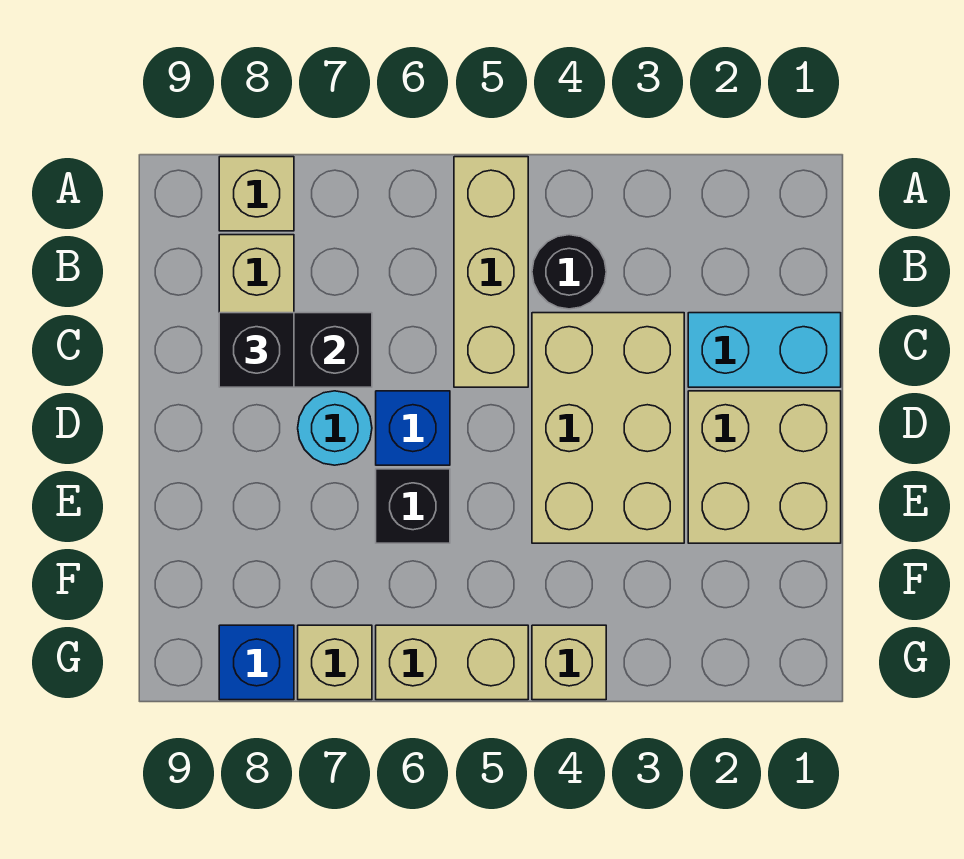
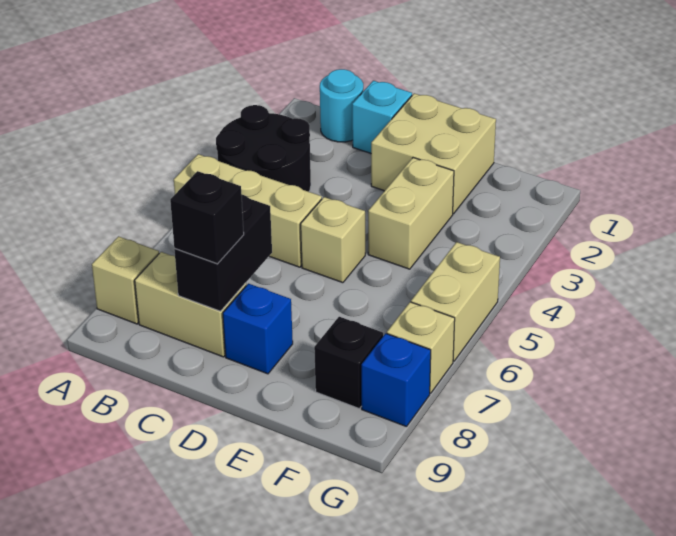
black 1x1 round brick [532,235,606,309] -> black 2x2 round brick [216,105,311,192]
cyan 1x2 brick [688,313,841,387] -> cyan 1x1 brick [352,81,412,153]
tan 2x3 brick [532,313,684,543] -> tan 1x2 brick [368,158,454,269]
blue 1x1 brick [376,391,450,465] -> blue 1x1 brick moved to [223,284,293,374]
cyan 1x1 round brick [298,391,372,465] -> cyan 1x1 round brick moved to [320,69,363,142]
black 1x1 brick [376,469,450,543] -> black 1x1 brick moved to [314,317,383,409]
tan 1x1 brick [532,625,606,700] -> tan 1x1 brick moved to [301,197,365,283]

